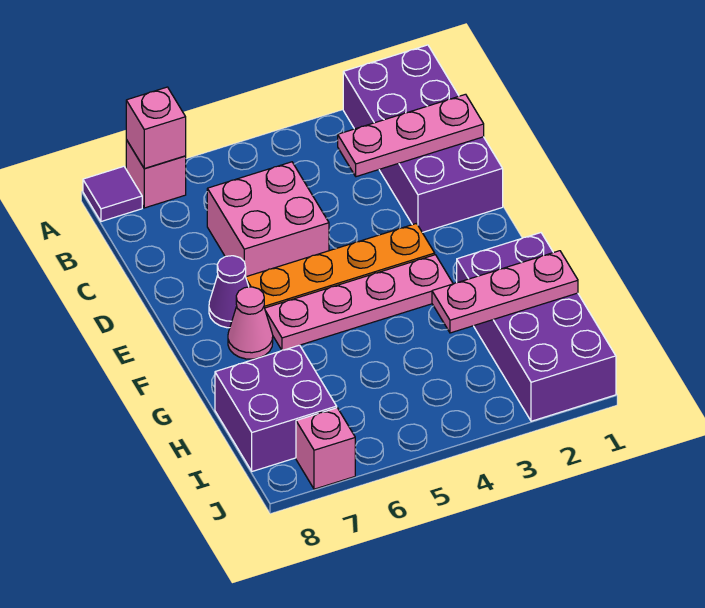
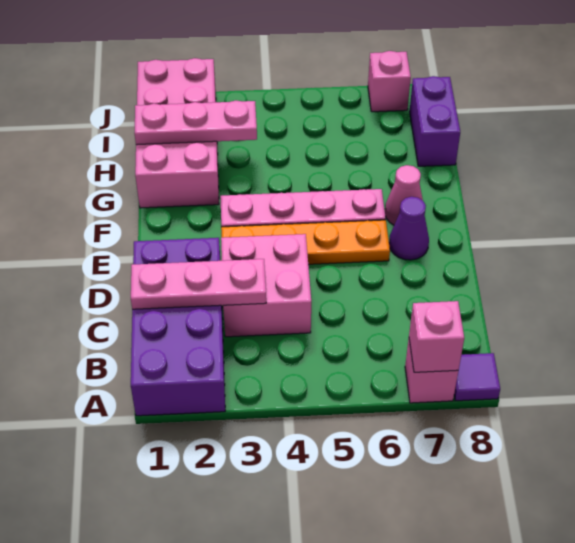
pink 2x2 brick [207,162,329,277] -> pink 2x2 brick moved to [221,234,311,337]
purple 2x4 brick [457,233,616,421] -> pink 2x4 brick [135,58,219,208]
purple 2x2 brick [215,345,337,471] -> purple 1x2 brick [410,76,460,166]

